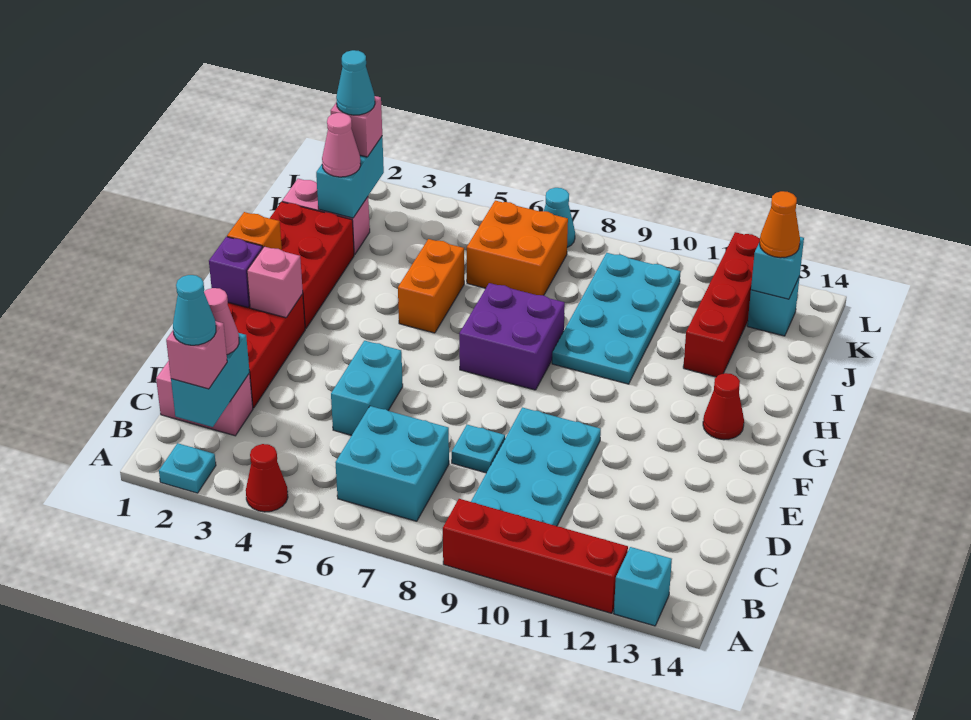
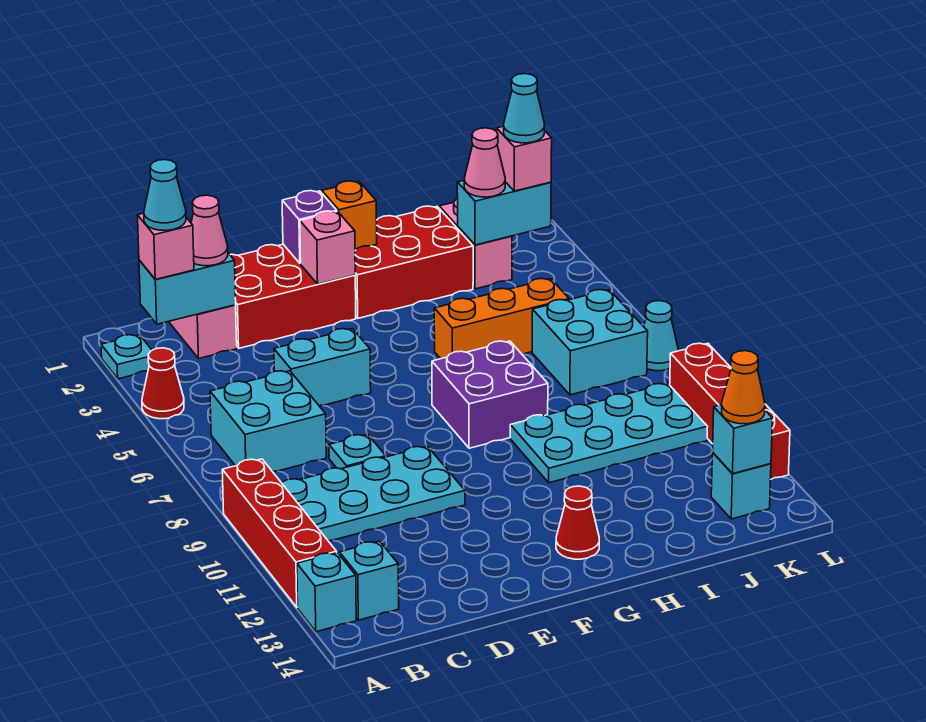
none -> cyan 1x1 brick [339,541,399,620]
orange 1x2 brick [398,239,464,333] -> orange 1x3 brick [434,279,569,359]
red 1x4 brick [683,232,760,377] -> red 1x4 brick turned to [670,343,790,479]
orange 2x2 brick [467,201,568,295] -> cyan 2x2 brick [532,290,648,395]

